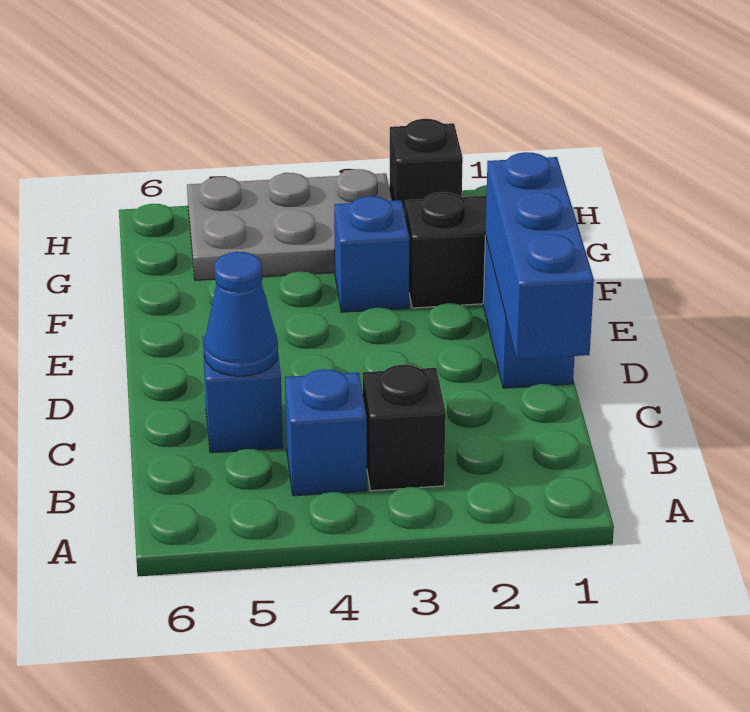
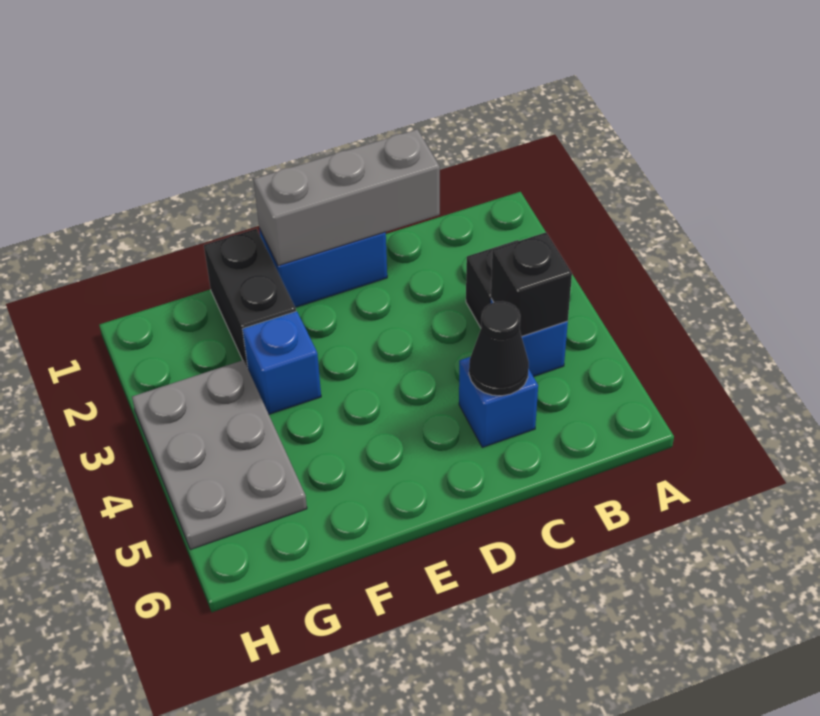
blue 1x3 brick [485,152,594,360] -> grey 1x3 brick [254,129,440,266]
blue 1x1 cone [204,252,278,376] -> black 1x1 cone [469,301,529,396]
black 1x1 brick [389,119,463,214] -> black 1x1 brick moved to [491,233,572,336]

